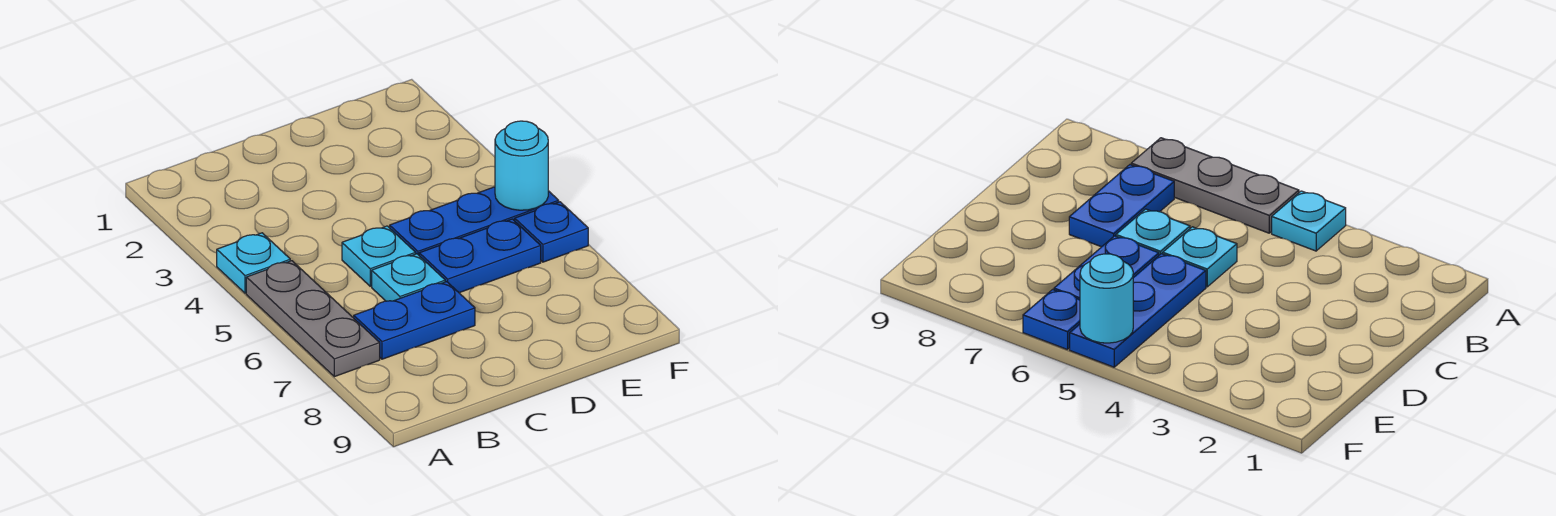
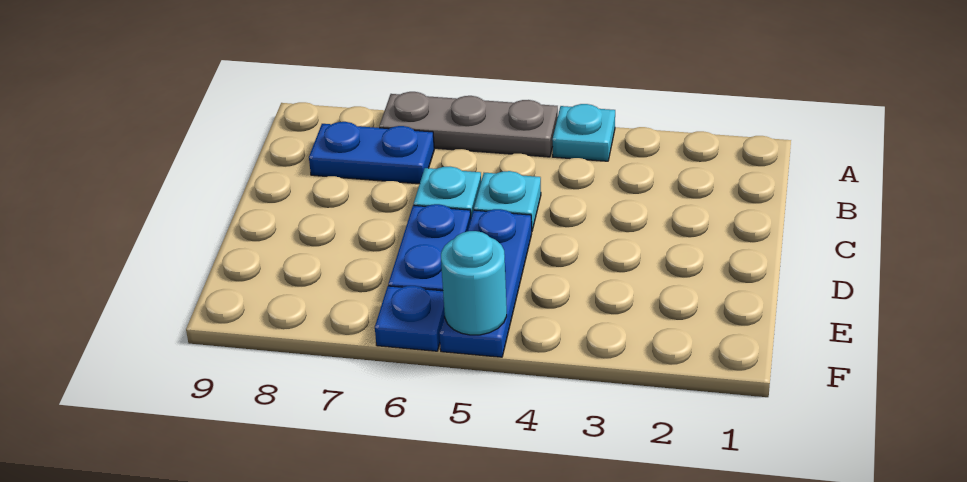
blue 1x2 plate [354,282,475,359] -> blue 1x2 plate turned to [309,122,434,184]

